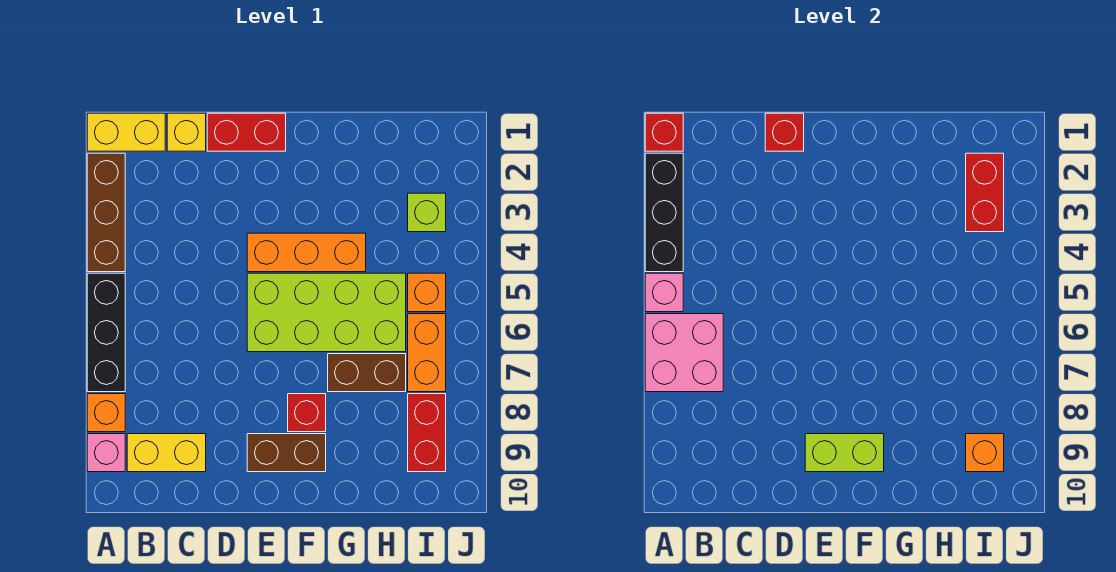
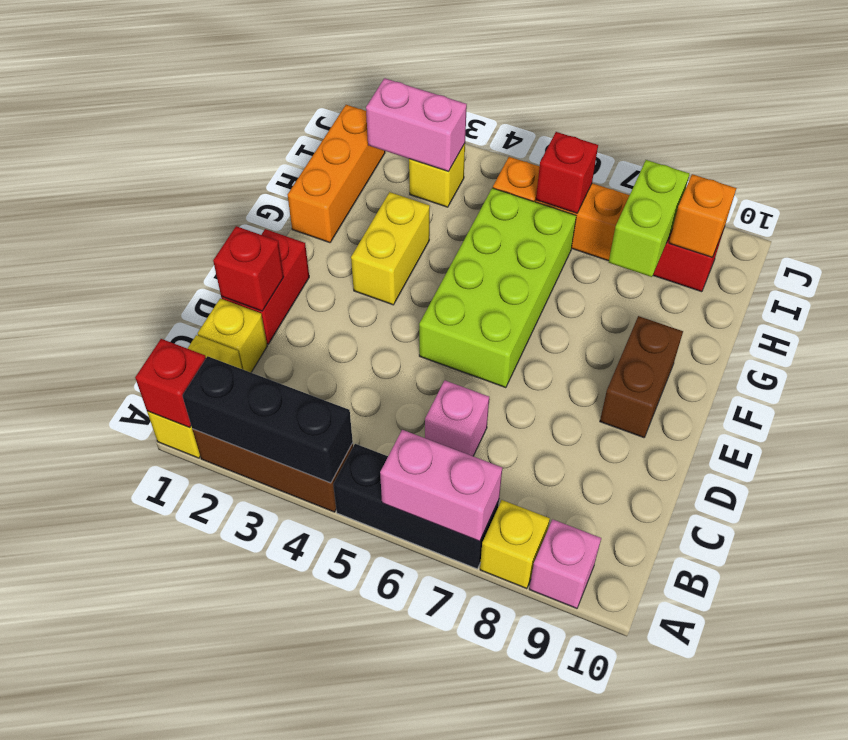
pink 1x1 brick [645,273,683,312] -> pink 1x1 brick moved to [425,380,489,456]
pink 2x2 brick [645,314,723,392] -> pink 1x2 brick [380,430,502,541]
orange 1x1 brick [87,394,125,432] -> yellow 1x1 brick [480,500,550,589]
yellow 1x2 brick [127,434,206,472] -> yellow 1x2 brick moved to [351,192,430,305]
orange 1x3 brick [247,233,366,272] -> orange 1x3 brick moved to [288,105,385,243]
lime 1x2 brick [805,434,884,472] -> lime 1x2 brick moved to [609,160,689,277]
red 1x1 brick [288,394,326,432] -> red 1x1 brick moved to [536,132,598,213]
brown 1x2 brick [328,354,406,392] -> none
red 1x2 brick [966,153,1004,232] -> pink 1x2 brick [366,78,467,172]
lime 1x1 brick [408,193,446,232] -> yellow 1x1 brick [409,144,465,207]

